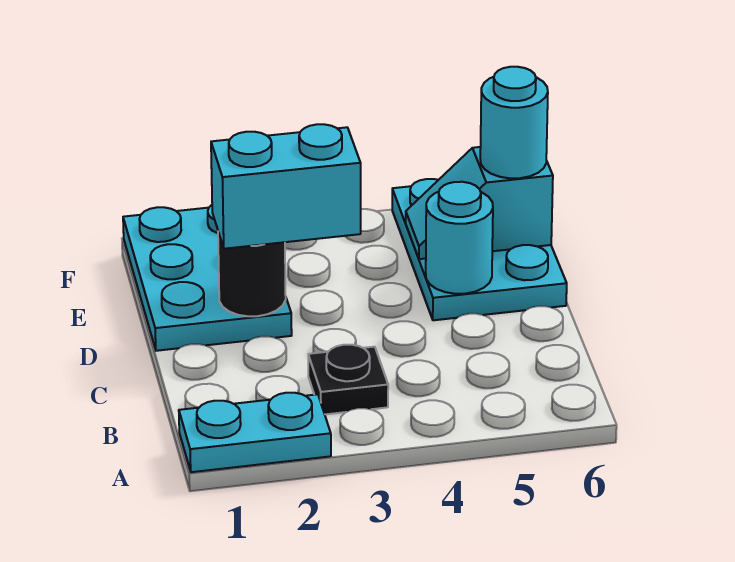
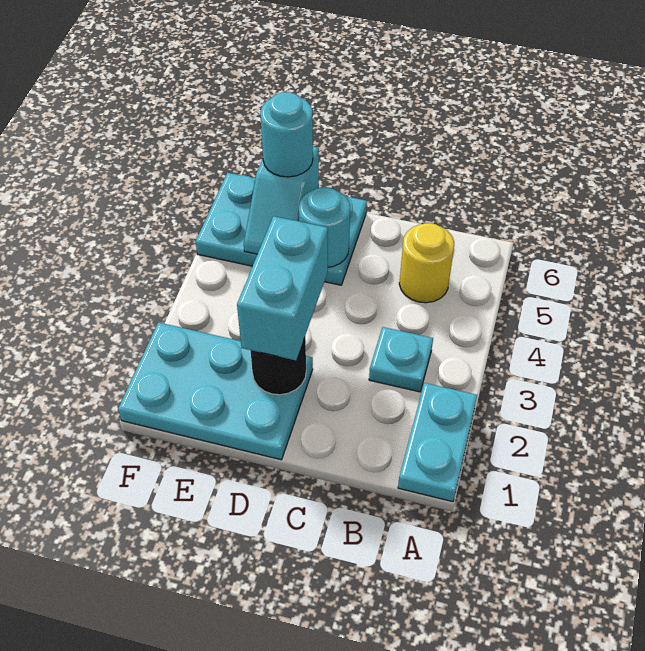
black 1x1 plate [308,345,388,414] -> cyan 1x1 plate [369,327,433,392]
none -> yellow 1x1 round brick [399,223,454,303]

